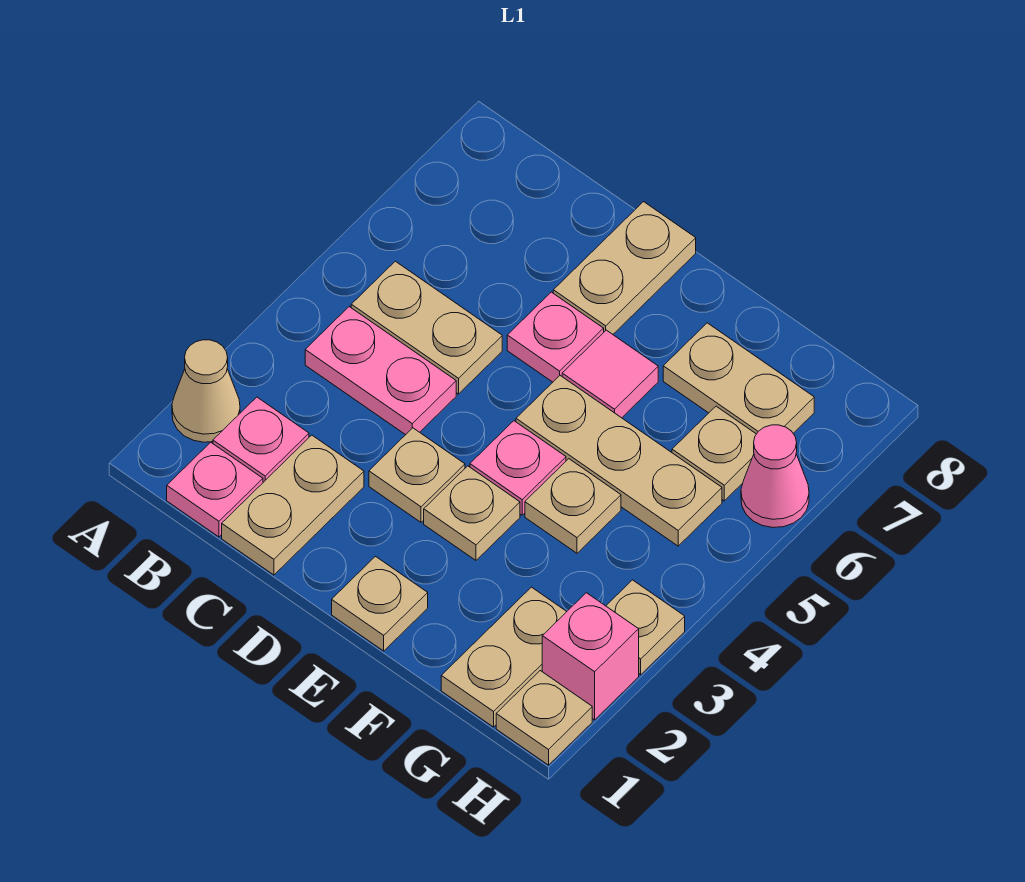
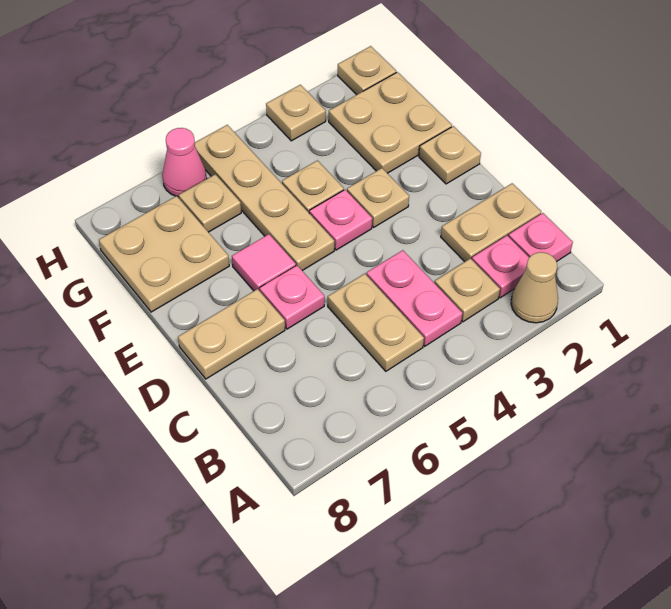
tan 1x1 plate [369,428,465,522] -> tan 1x1 plate moved to [435,258,500,322]
tan 1x3 plate [516,376,722,546] -> tan 1x4 plate [195,125,334,271]
tan 1x2 plate [663,323,814,434] -> tan 2x2 plate [99,196,229,312]
tan 1x2 plate [441,587,567,727] -> tan 2x2 plate [329,72,452,173]
pink 1x1 brick [542,593,639,720] -> none

